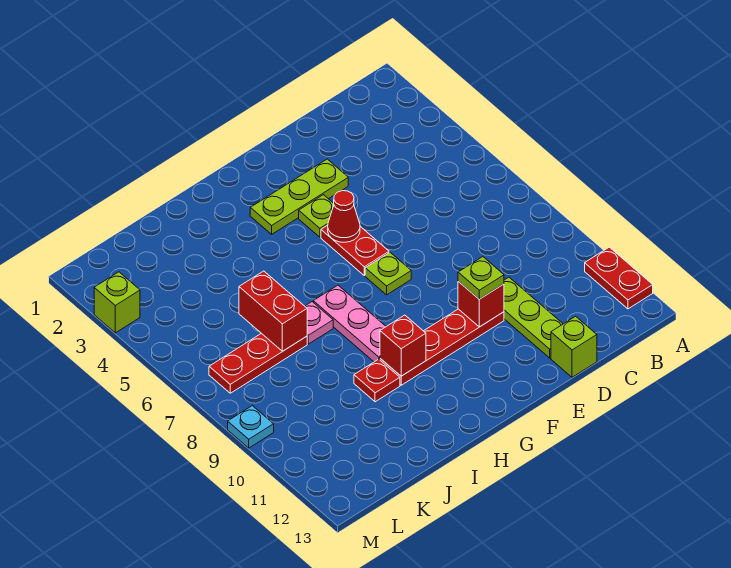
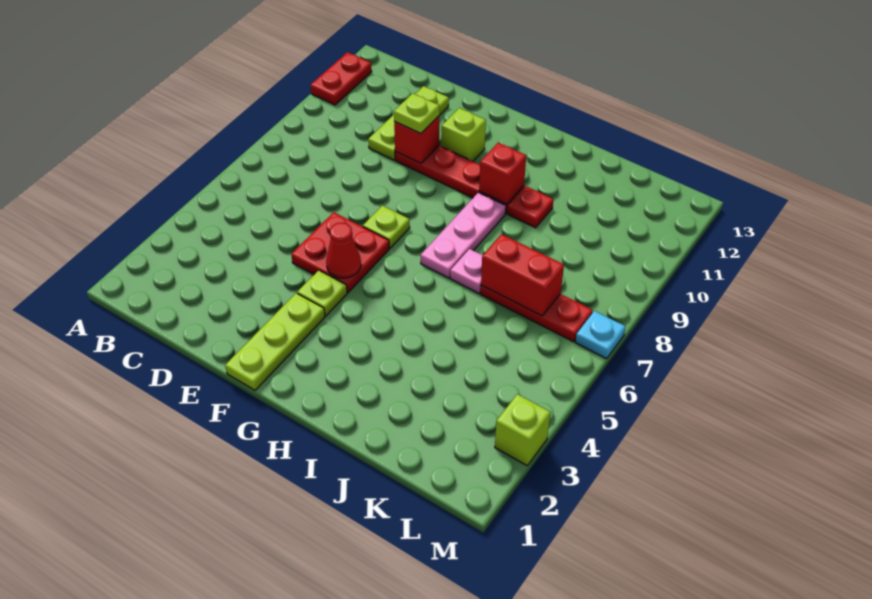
lime 1x1 brick [551,316,597,377] -> lime 1x1 brick moved to [441,108,486,161]
lime 1x3 plate [250,159,348,234] -> lime 1x3 plate turned to [225,293,325,390]
red 1x2 plate [321,225,389,276] -> red 2x2 plate [291,212,389,293]
red 1x2 brick [239,271,307,351] -> red 1x2 brick turned to [481,234,564,316]
cyan 1x1 plate [228,406,274,448] -> cyan 1x1 plate moved to [575,311,626,359]

